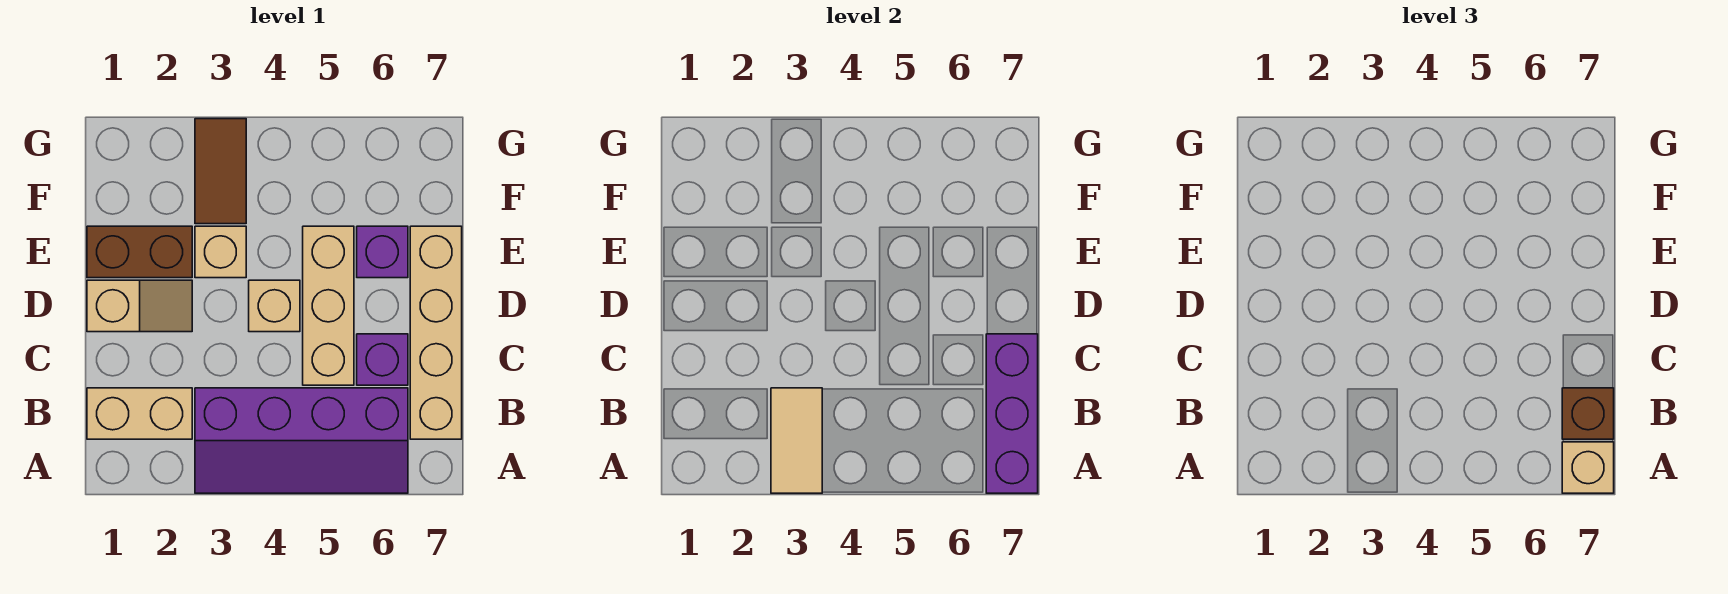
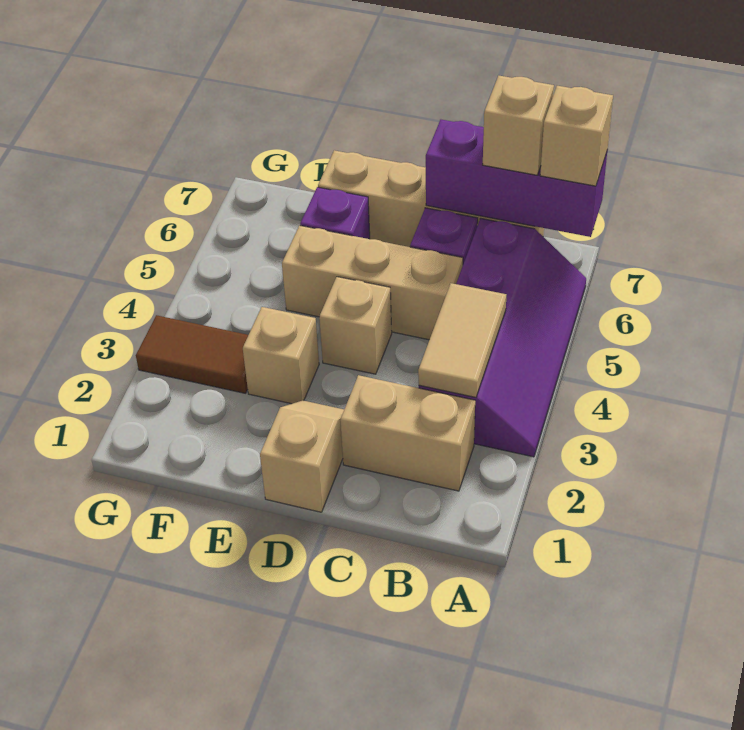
tan 1x2 tile [771,388,822,493] -> tan 1x2 tile turned to [418,283,506,397]
tan 1x2 brick [87,388,192,439] -> tan 1x2 brick turned to [340,375,475,491]
brown 1x1 brick [1562,388,1614,439] -> tan 1x1 brick [483,76,554,175]
brown 1x2 brick [87,226,192,278] -> none

